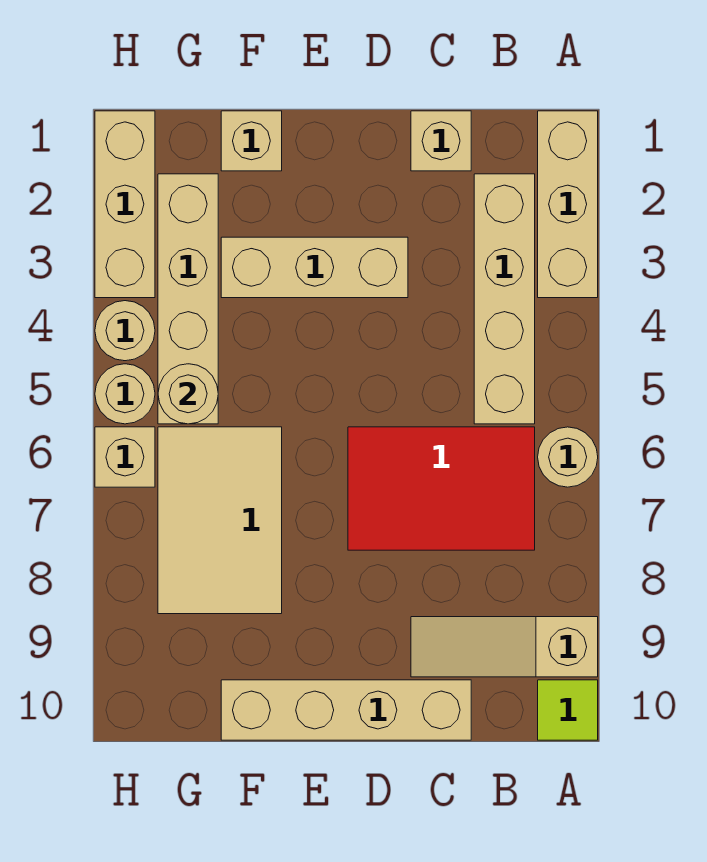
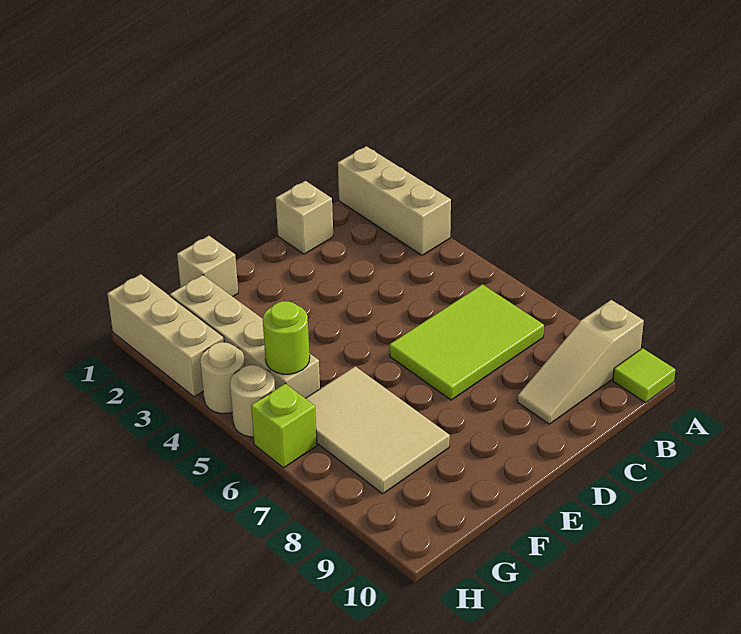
tan 1x1 round brick [538,427,598,487] -> none
tan 1x4 brick [474,174,535,424] -> none
red 2x3 tile [348,427,535,550] -> lime 2x3 tile [390,284,544,400]
tan 1x4 brick [221,680,471,740] -> none
tan 1x3 brick [221,237,408,298] -> none
tan 1x1 round brick [158,364,218,424] -> lime 1x1 round brick [263,301,310,374]
tan 1x1 brick [95,427,155,487] -> lime 1x1 brick [251,383,317,468]

